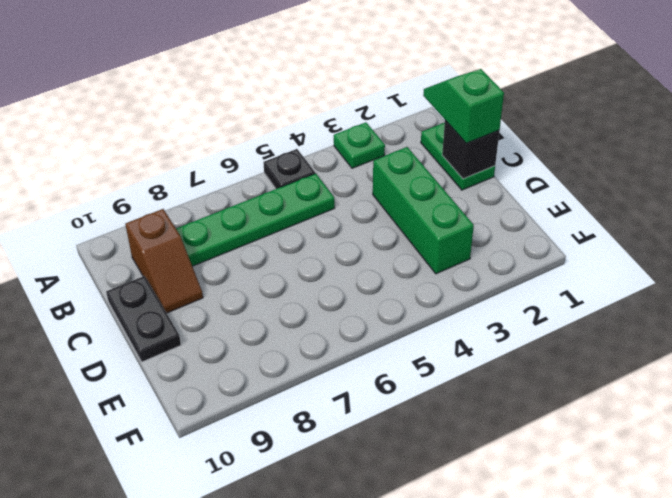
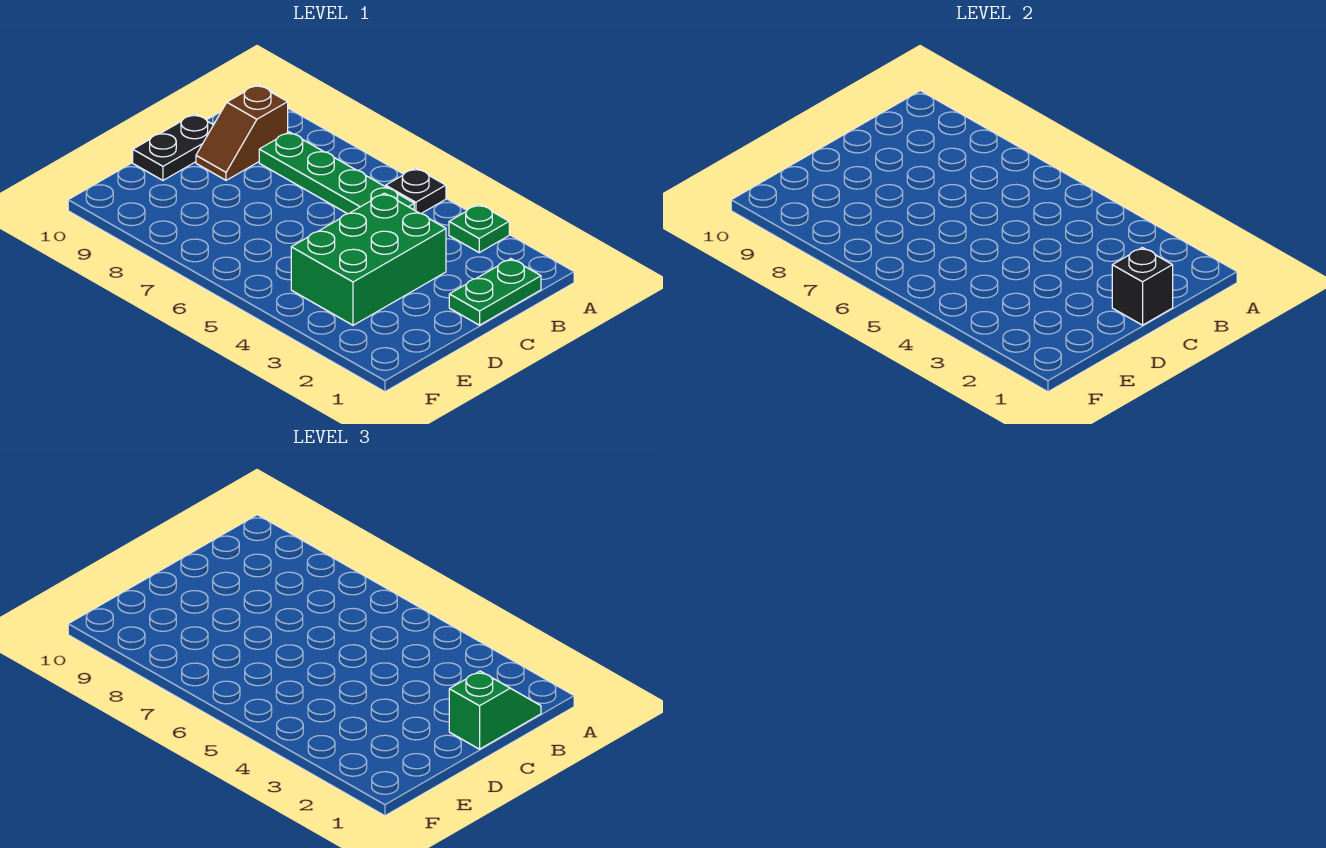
green 1x3 brick [373,147,474,274] -> green 2x3 brick [291,193,446,325]

